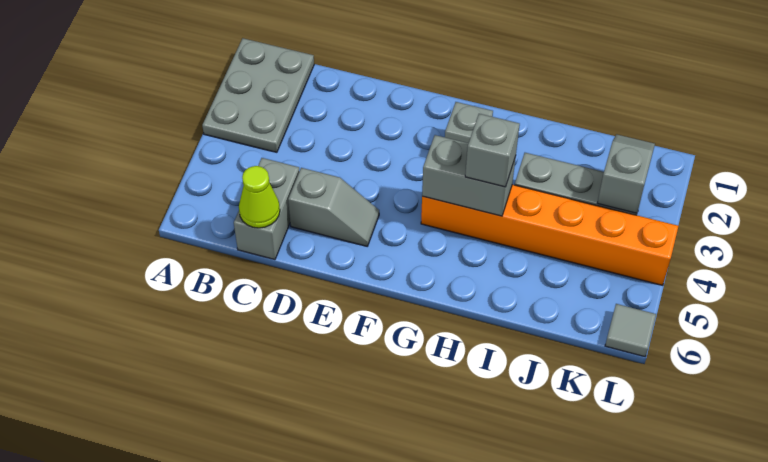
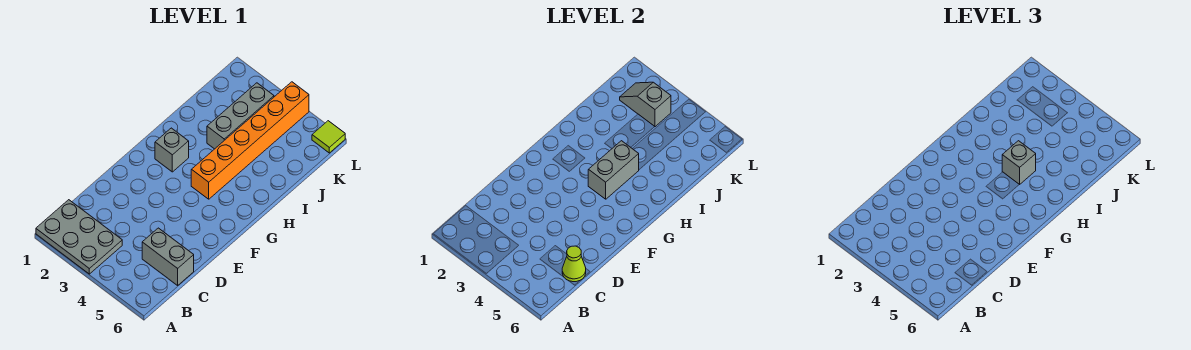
grey 1x2 slope [288,168,379,246] -> none
grey 1x1 tile [605,304,656,357] -> lime 1x1 tile [312,121,345,153]

